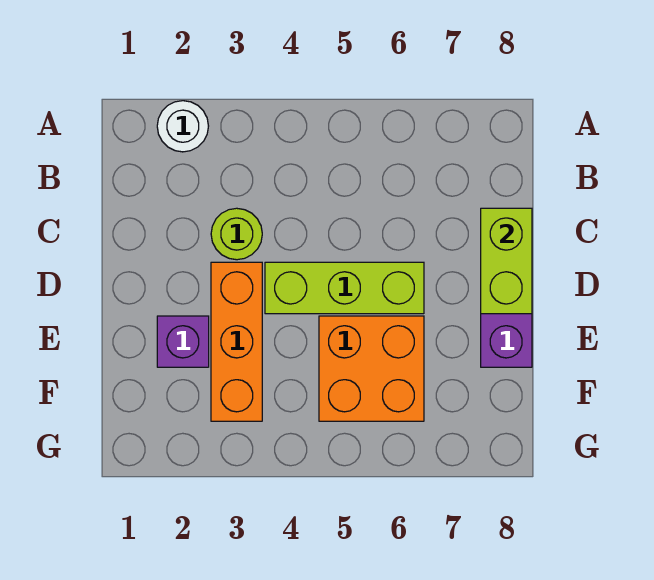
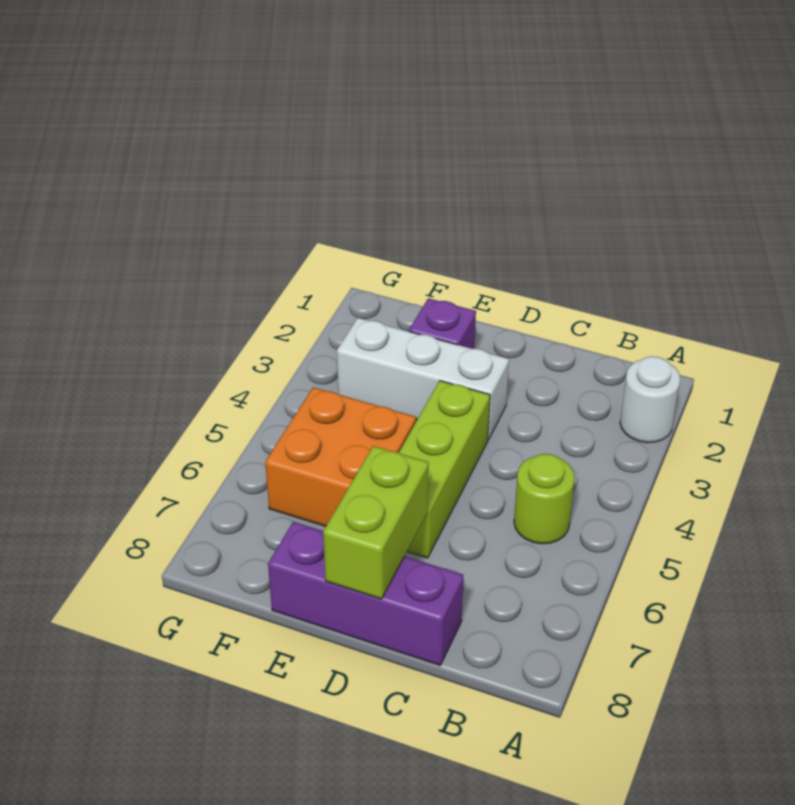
lime 1x1 round brick [211,208,262,260] -> lime 1x1 round brick moved to [514,454,575,544]
lime 1x2 brick [481,208,532,314] -> lime 1x2 brick turned to [323,446,429,599]
orange 1x3 brick [211,262,262,421] -> white 1x3 brick [337,318,509,440]

